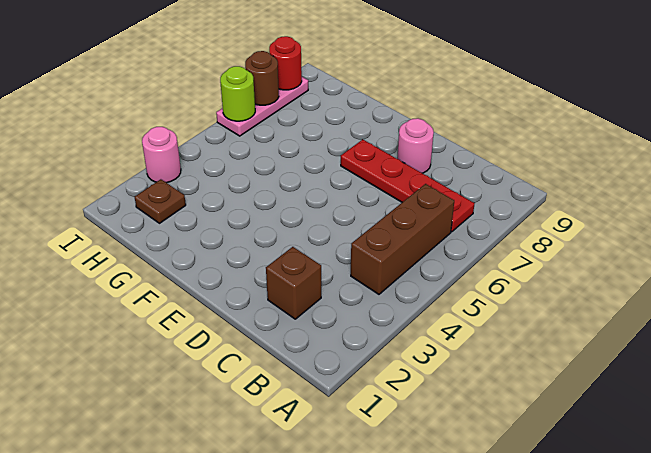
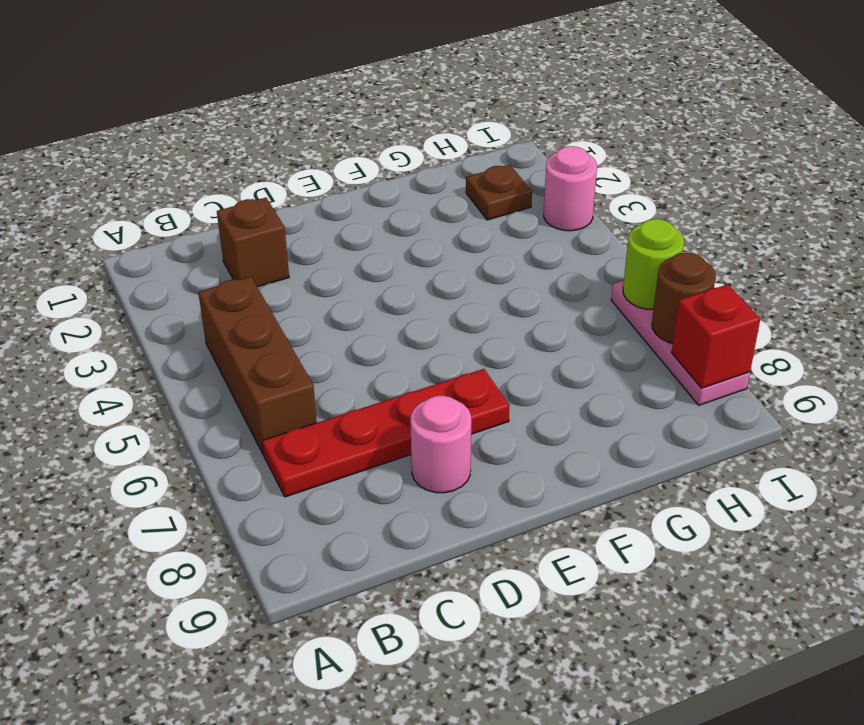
red 1x1 round brick [269,36,302,90] -> red 1x1 brick [672,284,760,388]

